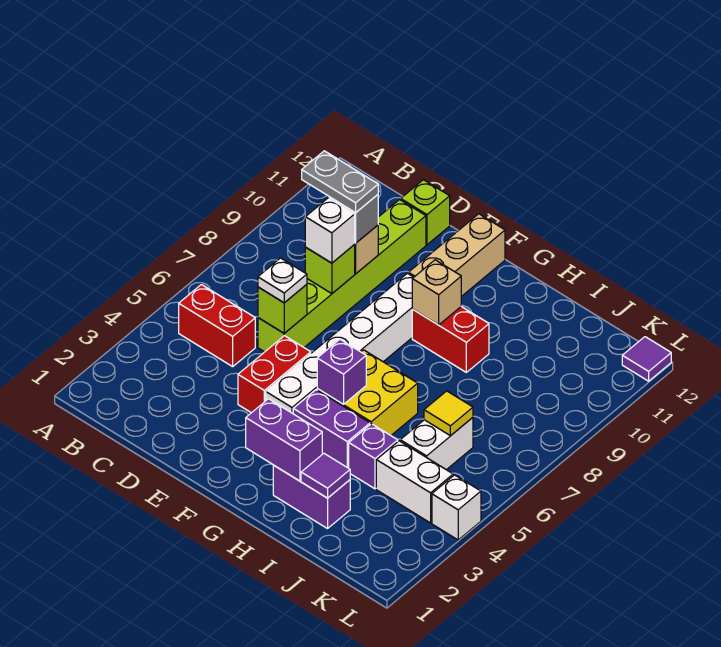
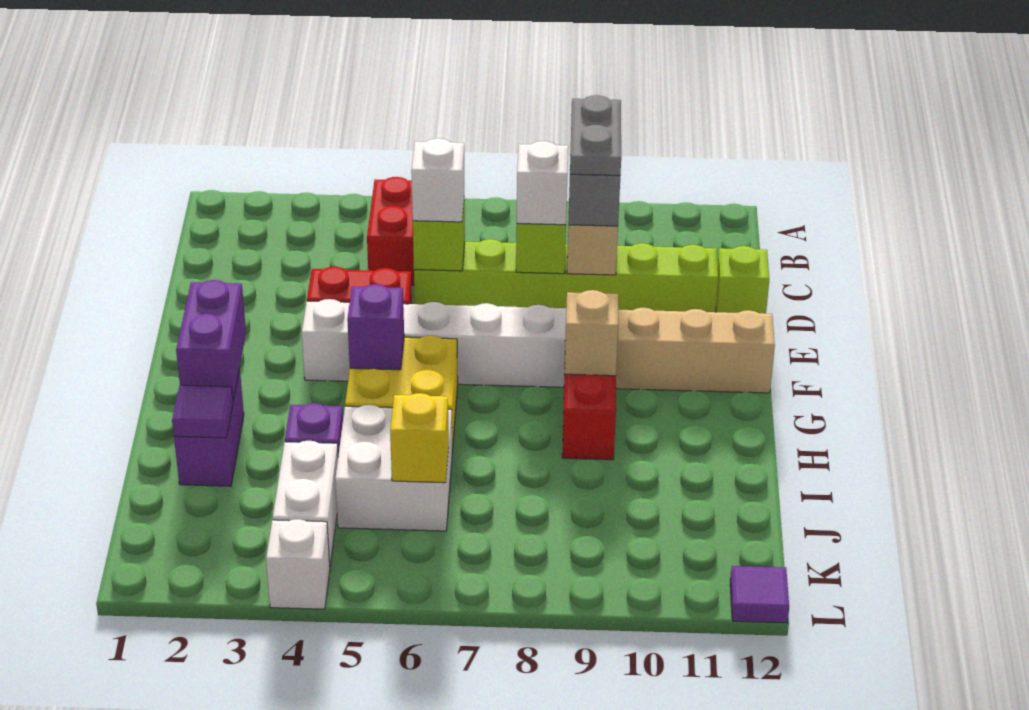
white 1x1 plate [258,258,307,303] -> white 1x1 brick [411,138,464,222]
purple 1x2 brick [293,390,370,468] -> none
white 1x2 brick [400,418,473,470] -> white 2x2 brick [335,405,452,531]
yellow 1x1 tile [424,391,473,436] -> yellow 1x1 brick [390,393,449,483]

